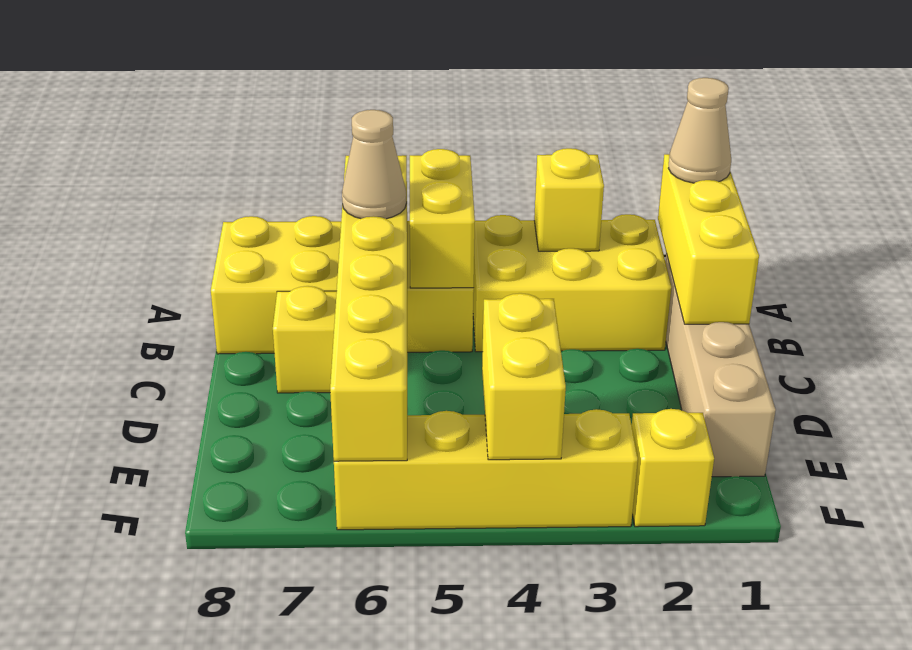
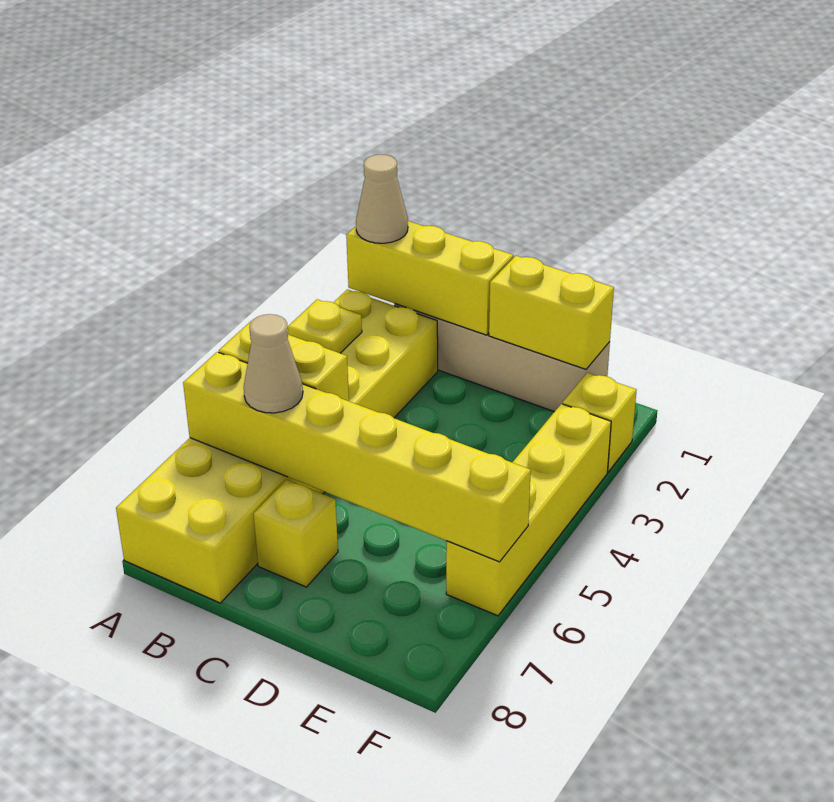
yellow 1x1 brick [534,148,604,251] -> yellow 1x1 plate [288,300,362,353]
yellow 1x2 brick [482,293,566,460] -> yellow 1x2 brick moved to [489,256,614,369]

